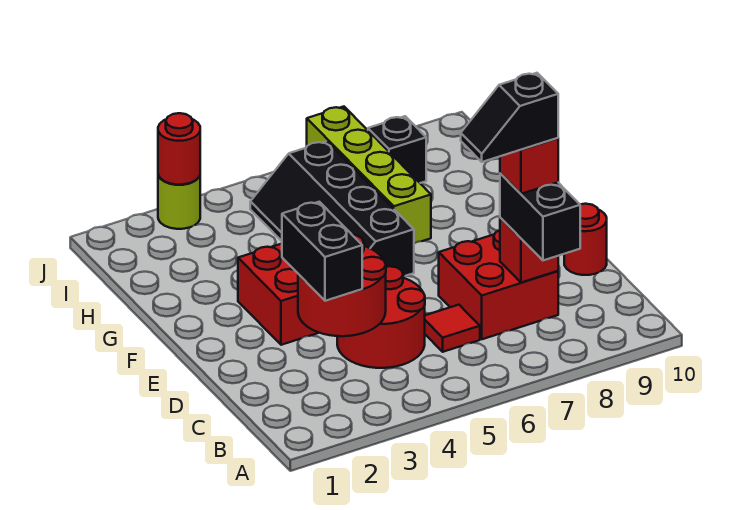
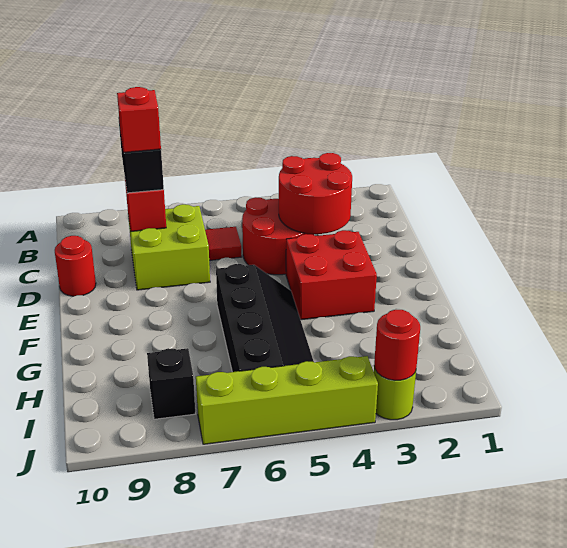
black 1x2 brick [282,202,362,301] -> none
red 2x2 brick [439,230,558,339] -> lime 2x2 brick [128,204,210,290]
black 1x2 slope [461,73,558,162] -> none
lime 1x4 brick [307,107,431,244] -> lime 1x4 brick turned to [196,356,378,444]

